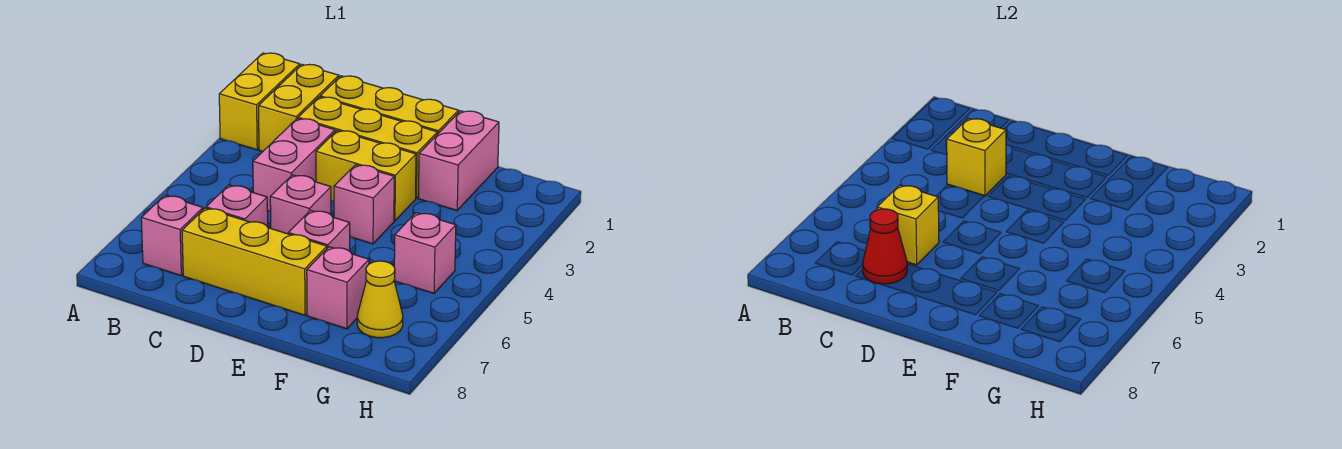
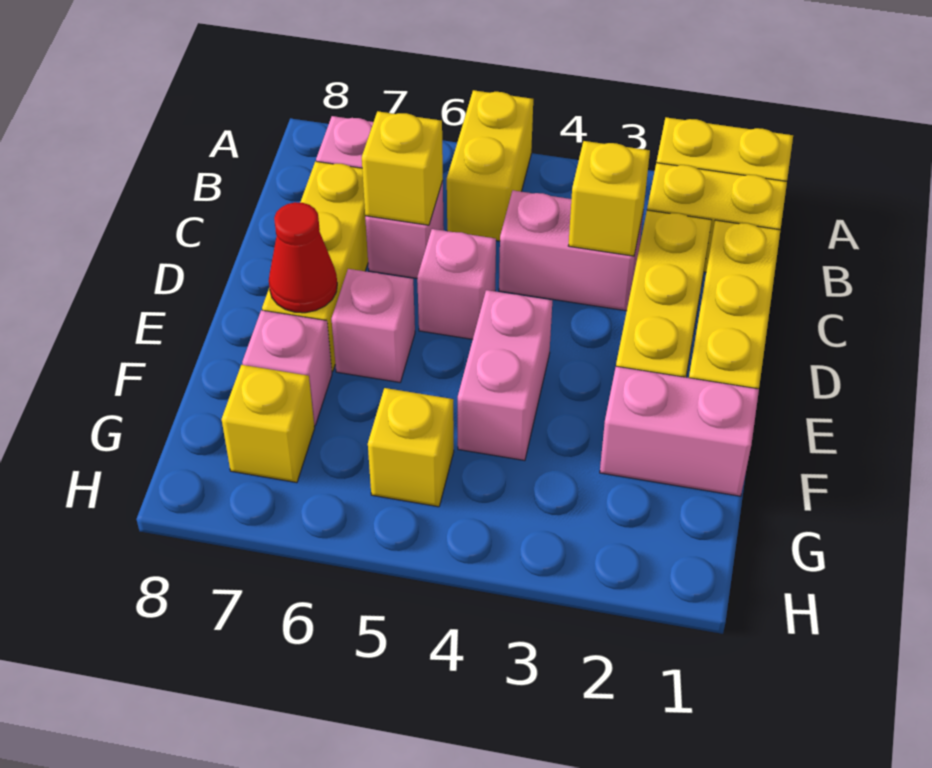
red 1x1 cone [863,209,907,284] -> red 1x1 cone moved to [269,202,337,313]
yellow 1x2 brick [316,130,416,221] -> yellow 1x2 brick moved to [447,90,533,241]
pink 1x1 brick [334,165,394,244] -> pink 1x2 brick [458,290,552,461]
pink 1x1 brick [394,213,456,293] -> yellow 1x1 brick [368,388,454,507]
yellow 1x1 cone [357,261,403,338] -> yellow 1x1 brick [222,365,315,483]

